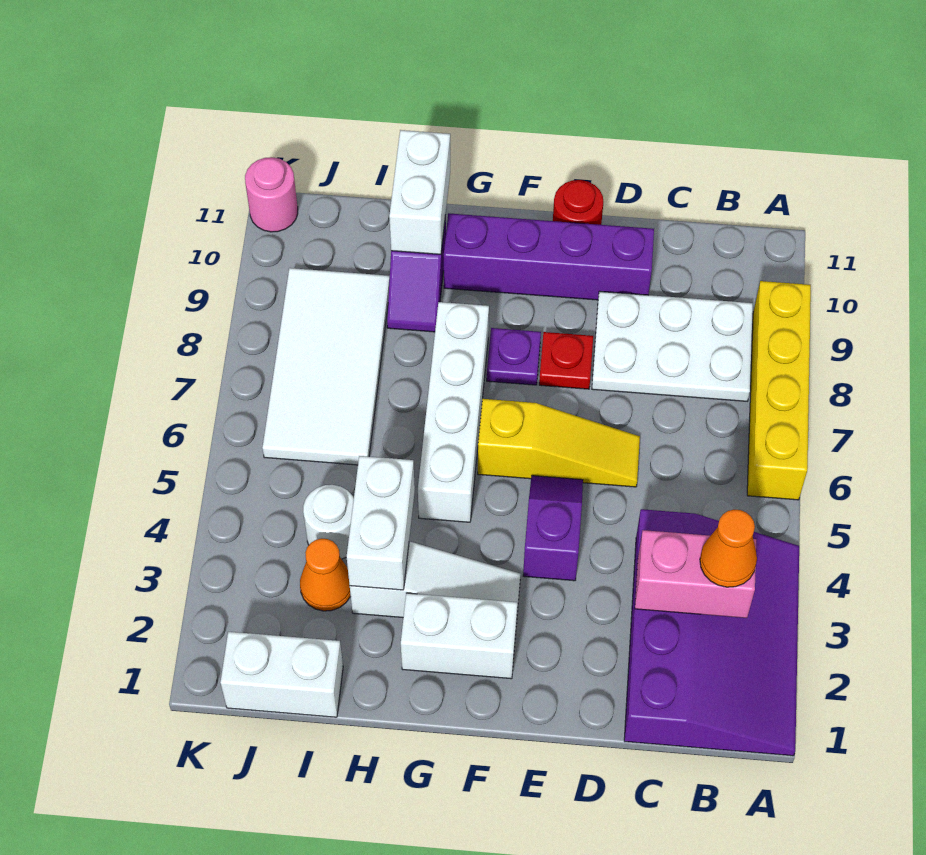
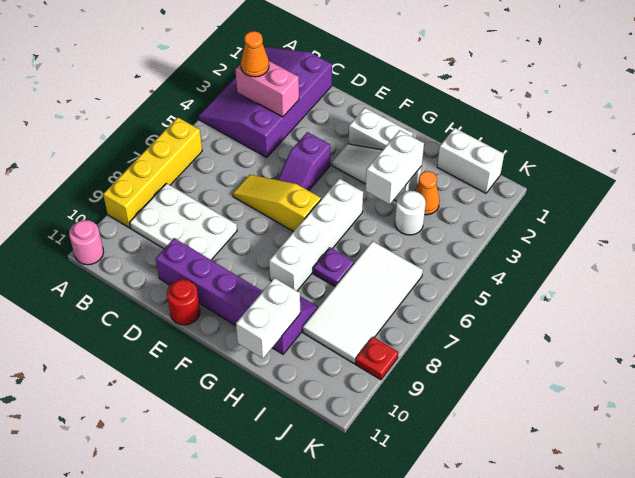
red 1x1 plate [539,332,593,389] -> red 1x1 plate moved to [355,337,398,380]
purple 1x1 plate [487,328,541,385] -> purple 1x1 plate moved to [313,248,354,286]
pink 1x1 round brick [245,157,298,232] -> pink 1x1 round brick moved to [69,220,104,265]

